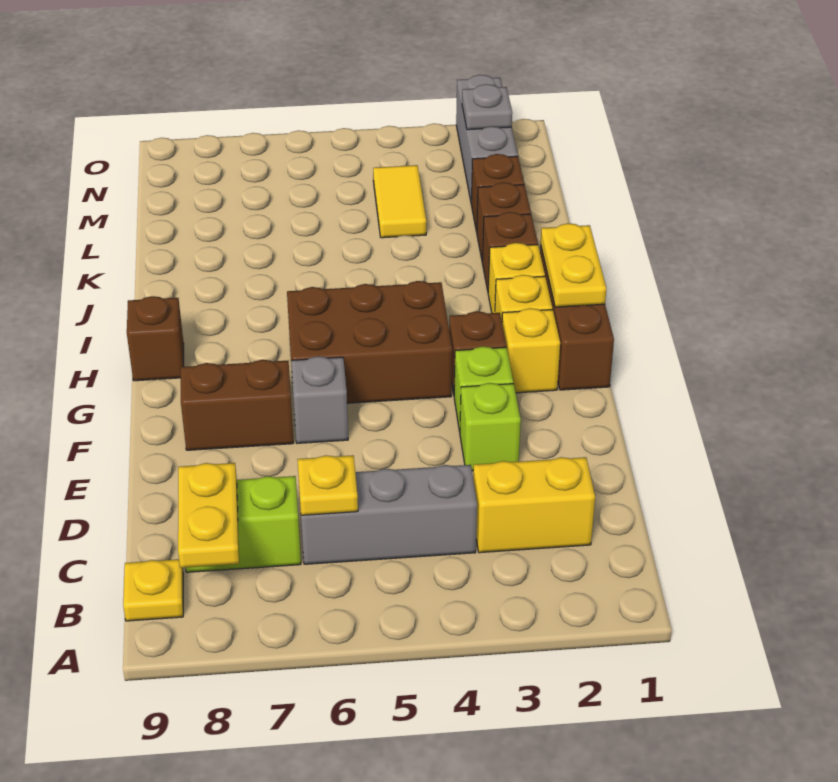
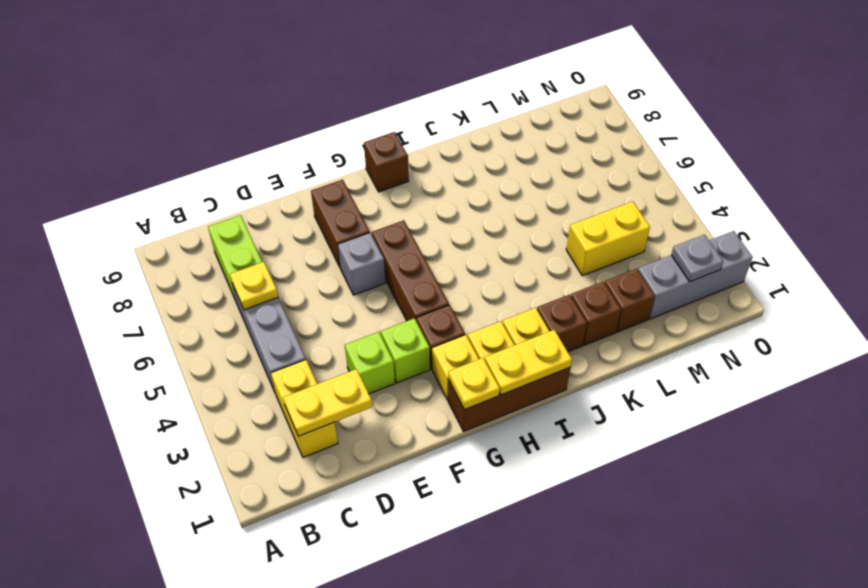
yellow 1x2 plate [178,463,239,568] -> yellow 1x2 plate moved to [283,369,372,436]
yellow 1x1 plate [123,559,183,621] -> yellow 1x1 plate moved to [448,358,500,410]
brown 2x3 brick [287,281,452,403] -> brown 1x3 brick [372,220,449,321]
yellow 1x2 tile [373,165,426,238] -> yellow 1x2 brick [566,202,650,276]

